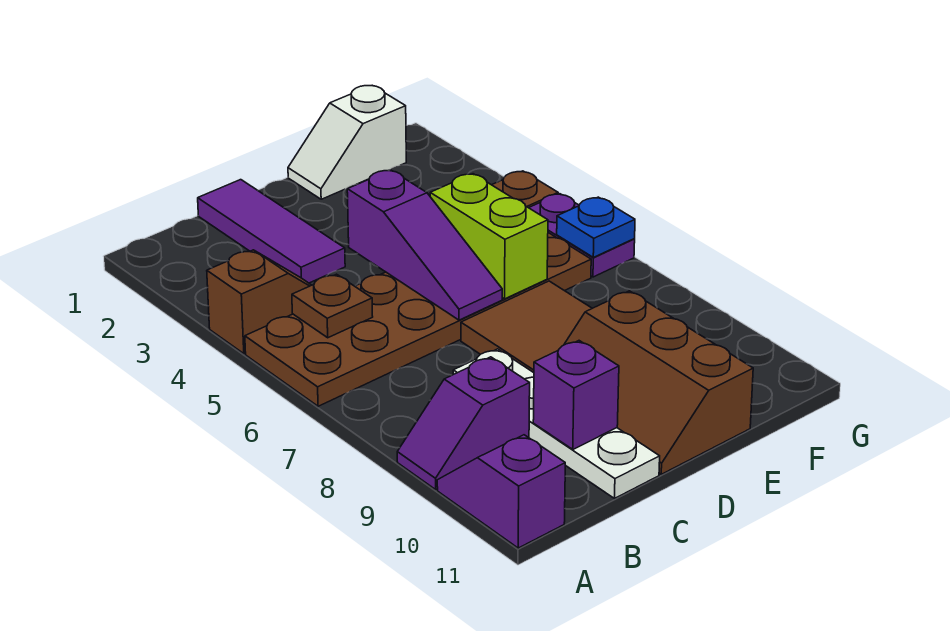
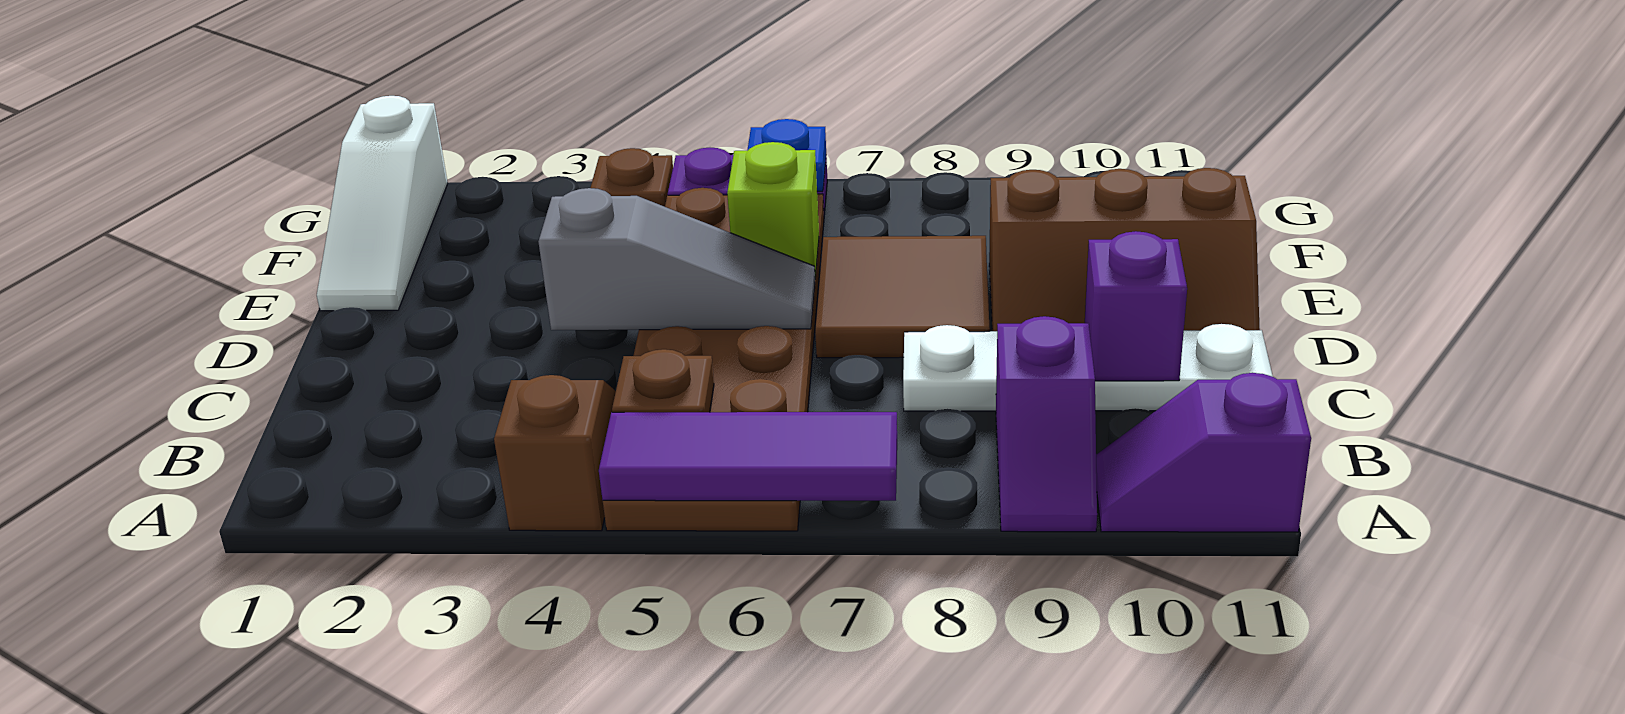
purple 1x3 tile [198,180,345,283] -> purple 1x3 tile moved to [599,412,897,501]
purple 1x3 slope [347,170,502,320] -> grey 1x3 slope [538,188,815,330]
white 1x2 slope [288,86,406,199] -> white 1x3 slope [317,96,448,311]
lime 1x2 brick [430,174,548,299] -> lime 1x1 brick [727,142,819,277]

